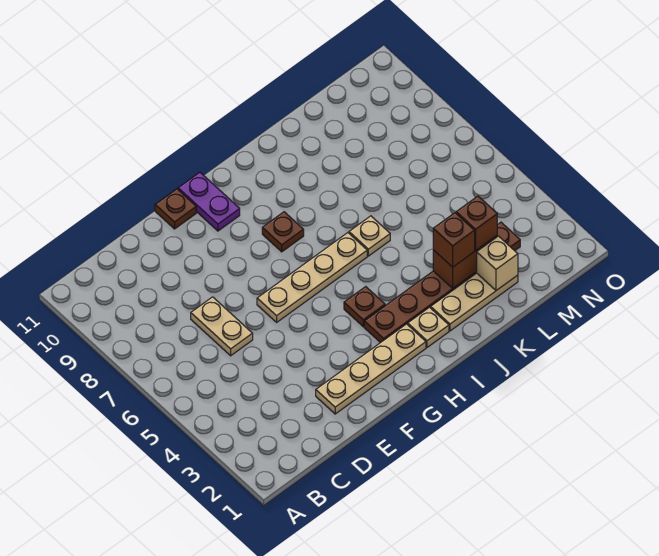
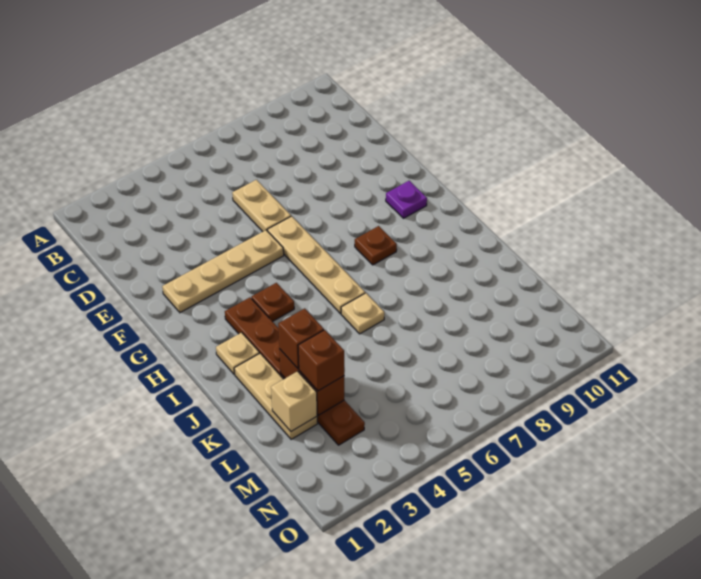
tan 1x2 plate [191,297,253,356] -> tan 1x2 plate turned to [232,180,291,232]
tan 1x4 plate [316,324,426,414] -> tan 1x4 plate turned to [162,230,284,313]
brown 1x1 plate [155,189,196,229] -> none
purple 1x2 plate [178,172,240,231] -> purple 1x1 plate [386,181,427,218]

